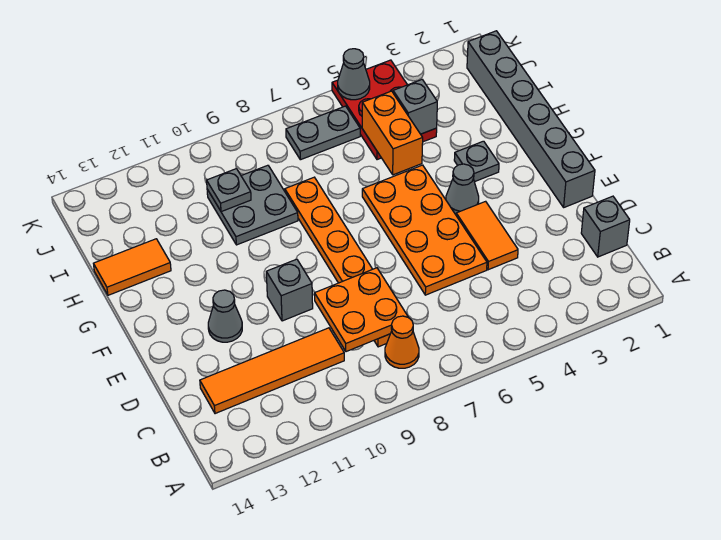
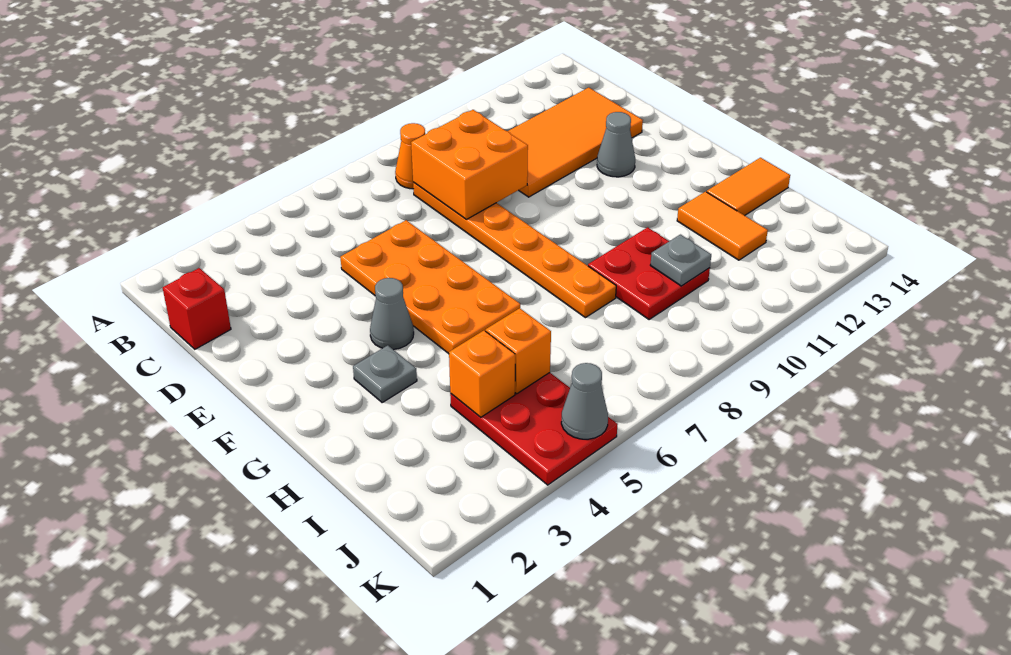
grey 1x1 brick [581,196,630,257] -> red 1x1 brick [163,268,231,349]
orange 2x2 plate [315,268,409,352] -> orange 2x2 brick [411,110,528,219]
orange 1x4 tile [200,328,344,414] -> orange 2x4 tile [508,88,643,197]
orange 1x2 tile [456,201,518,270] -> orange 1x2 tile moved to [677,192,768,260]
grey 1x6 brick [467,31,595,207] -> none
grey 1x1 brick [266,259,313,321] -> none
orange 1x2 brick [362,91,423,175] -> orange 1x1 brick [486,308,551,394]
grey 2x2 plate [207,165,298,245] -> red 2x2 plate [588,227,710,320]
grey 1x1 brick [393,80,437,134] -> orange 1x1 brick [449,331,515,417]
grey 1x2 plate [286,106,360,160] -> none

